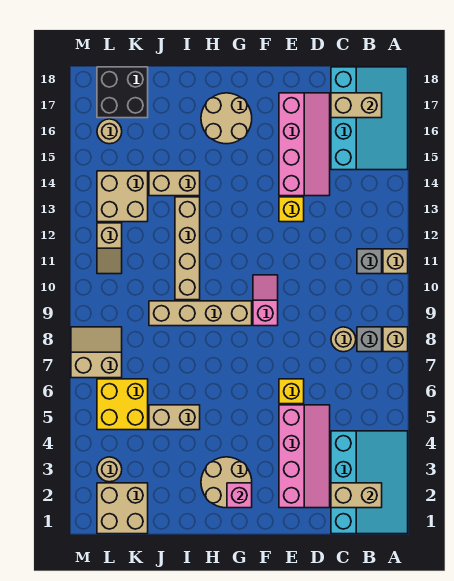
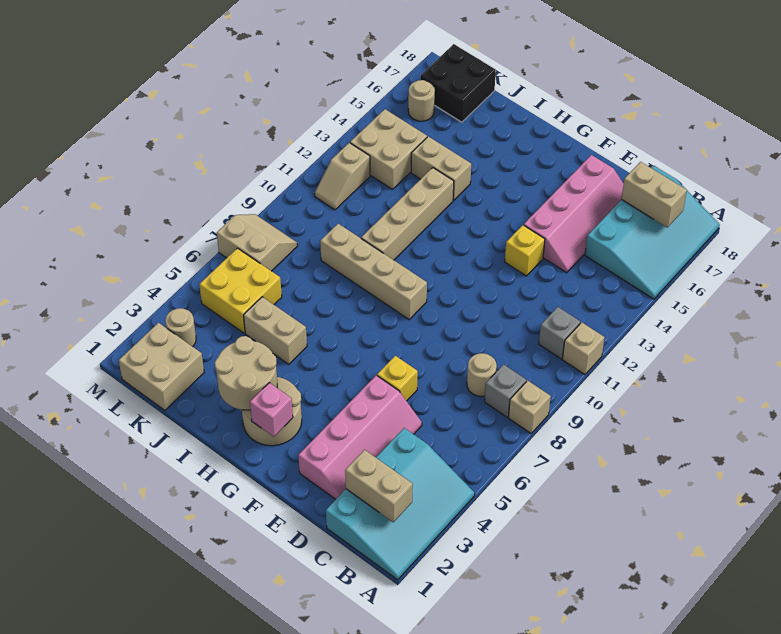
pink 1x2 slope [253,275,278,326] -> none
tan 2x2 round brick [201,93,252,144] -> tan 2x2 round brick moved to [215,336,277,410]

